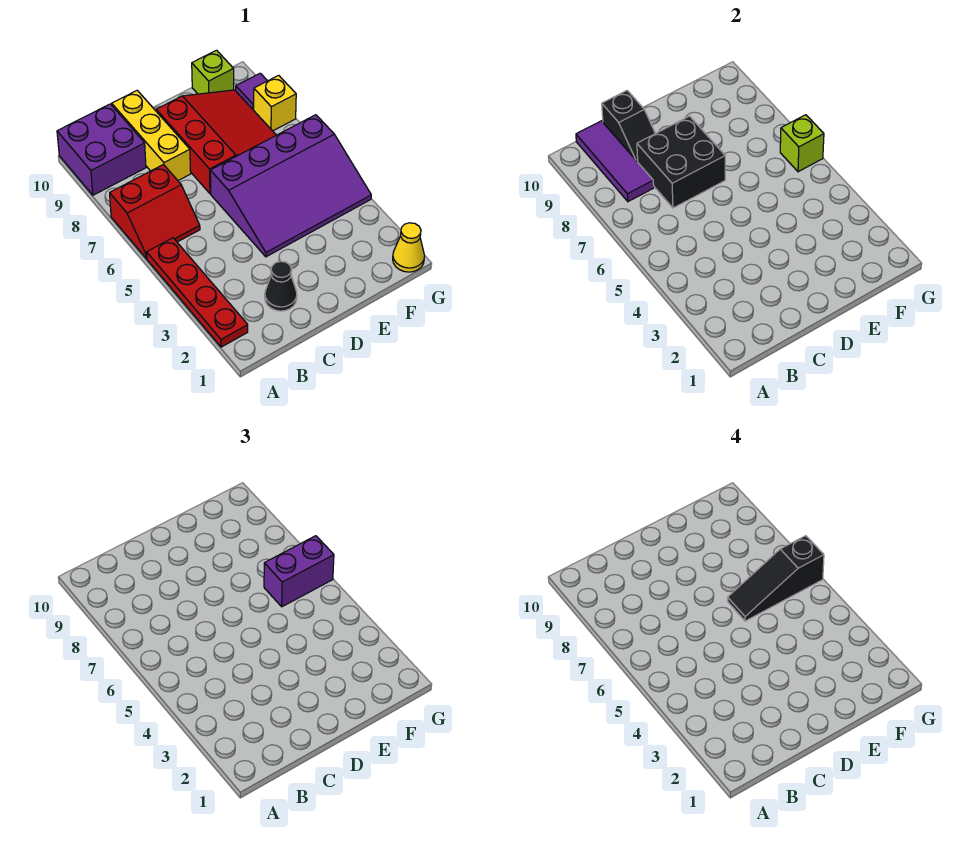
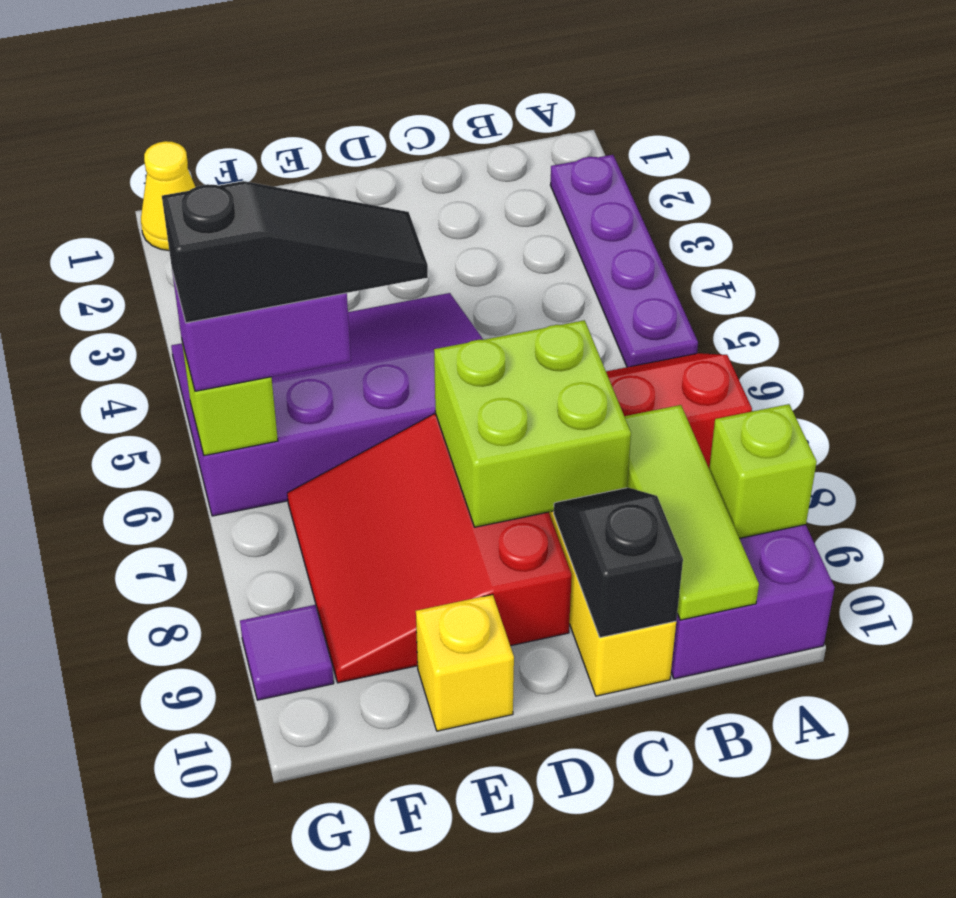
red 1x4 plate [147,238,248,347] -> purple 1x4 plate [551,155,698,367]
purple 1x3 tile [576,121,654,202] -> lime 1x3 tile [624,405,759,620]
black 1x1 cone [265,261,297,311] -> none
black 2x2 brick [637,116,725,208] -> lime 2x2 brick [434,320,631,527]
lime 1x1 brick [192,50,234,94] -> lime 1x1 brick moved to [709,404,817,538]
yellow 1x1 brick [254,75,296,131] -> yellow 1x1 brick moved to [416,594,514,731]

